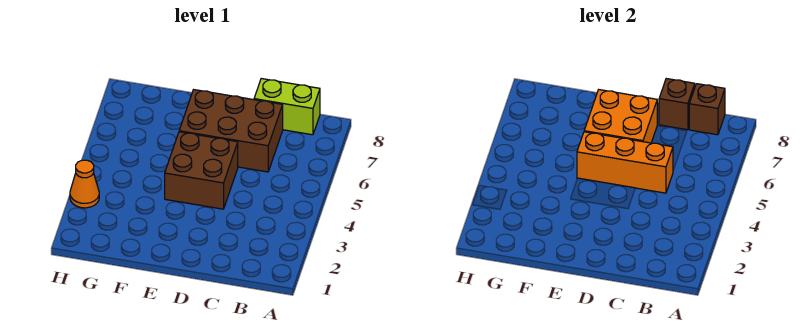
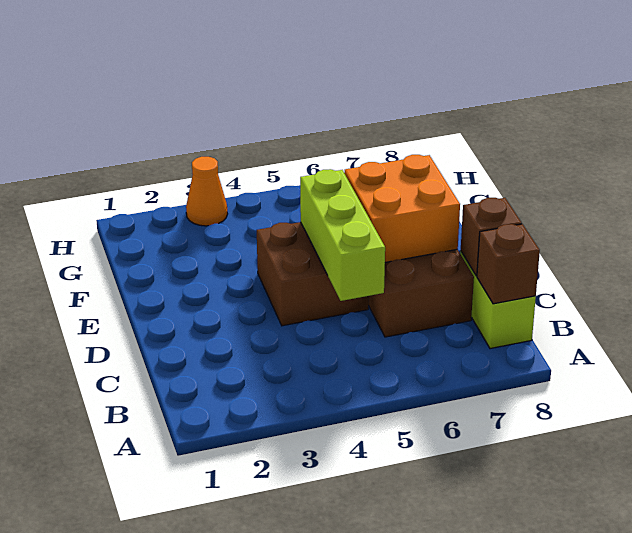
orange 1x3 brick [577,132,673,193] -> lime 1x3 brick [300,169,385,301]

